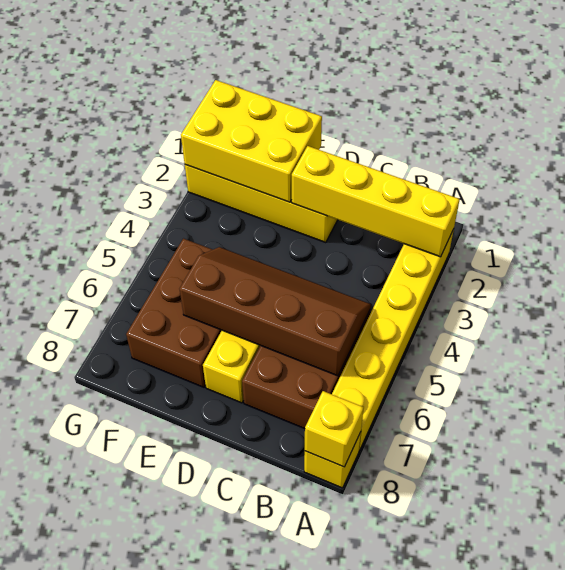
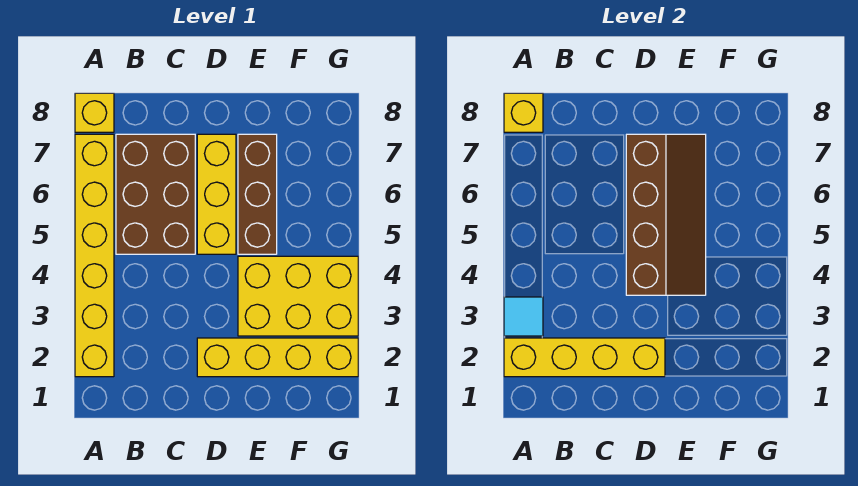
none -> cyan 1x1 tile [504,297,543,336]
brown 2x4 slope [180,247,371,376] -> brown 2x4 slope turned to [626,134,706,295]
yellow 2x3 brick [181,80,322,202] -> yellow 2x3 brick moved to [238,256,358,336]
brown 2x3 brick [126,239,222,387] -> brown 1x3 brick [238,134,277,254]

